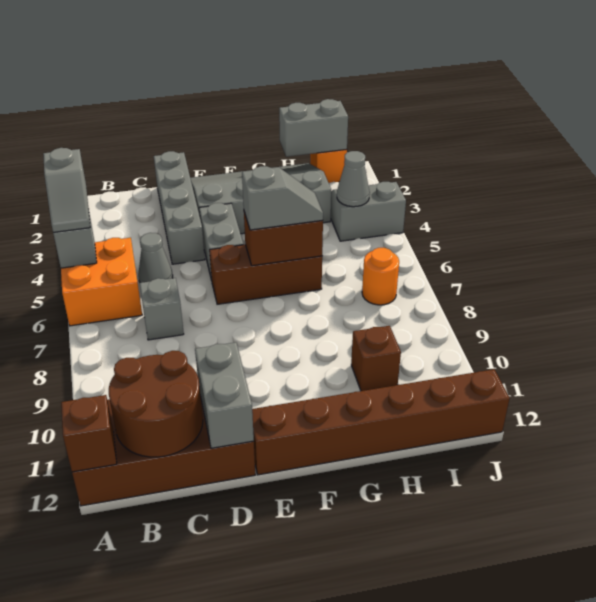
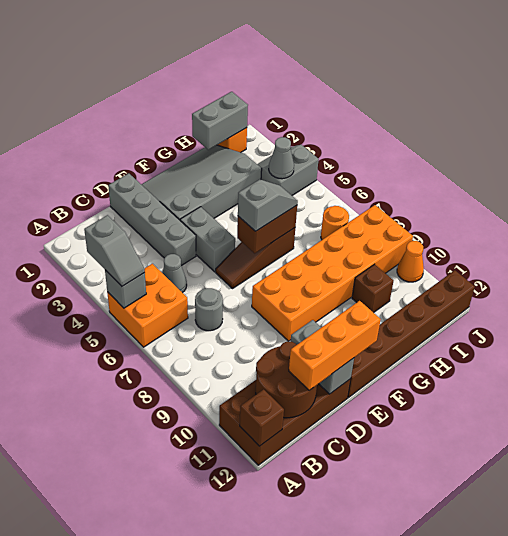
grey 1x1 brick [140,278,184,340] -> grey 1x1 round brick [195,288,223,331]
none -> orange 1x3 brick [289,301,381,390]
brown 1x3 brick [209,245,322,304] -> brown 1x3 slope [216,228,295,288]
none -> orange 2x6 brick [252,205,413,341]
none -> orange 1x1 cone [397,241,424,282]

